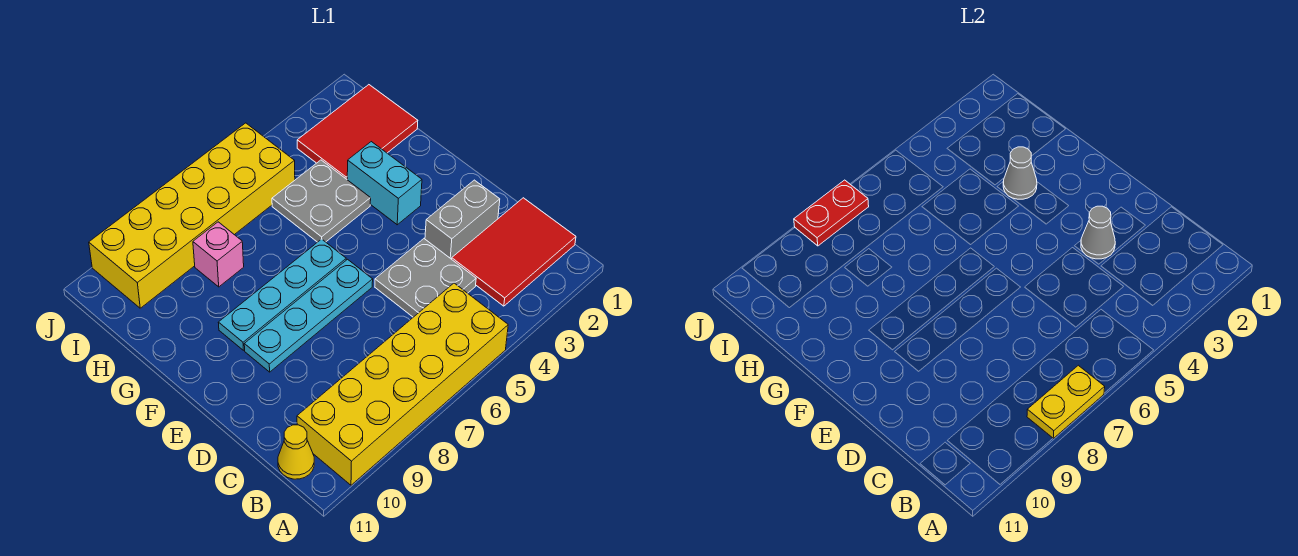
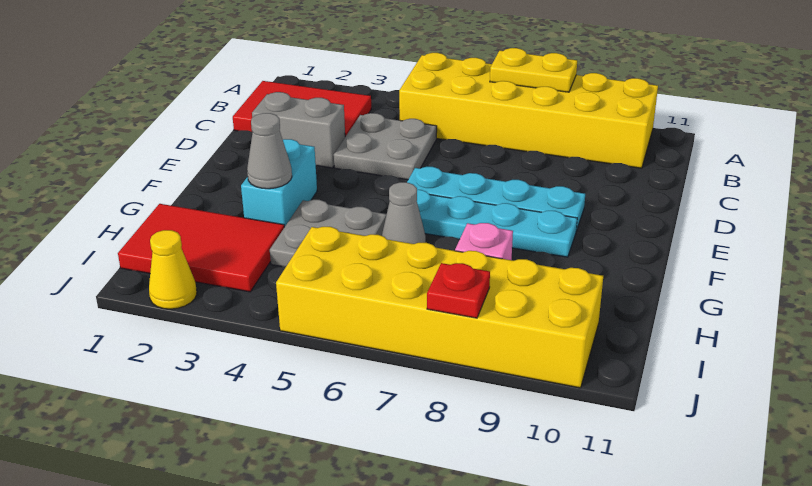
yellow 1x1 cone [278,425,314,479] -> yellow 1x1 cone moved to [149,230,197,309]
grey 1x1 cone [1081,206,1115,259] -> grey 1x1 cone moved to [382,182,426,244]
red 1x2 plate [794,180,869,246] -> red 1x1 plate [427,263,490,318]

